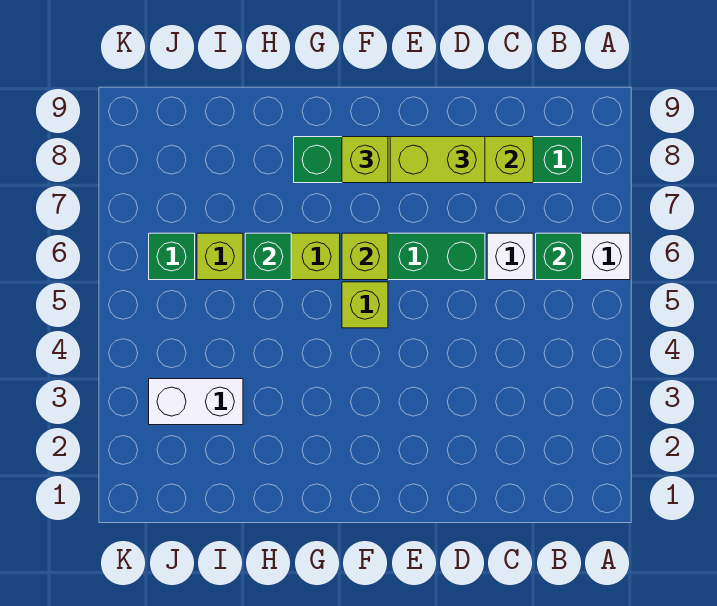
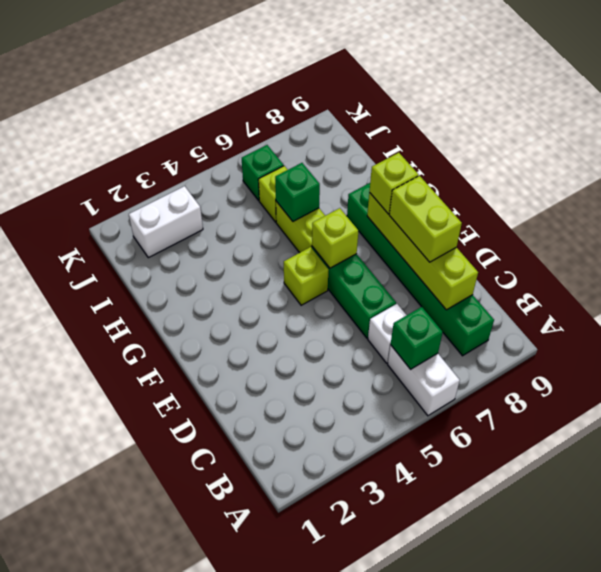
white 1x2 brick [149,379,243,425] -> white 1x2 brick turned to [129,186,203,258]

